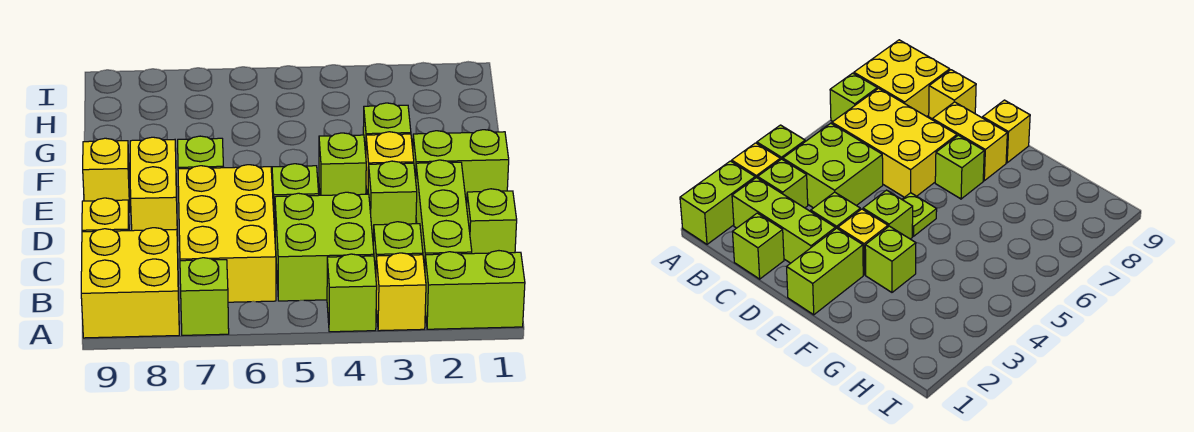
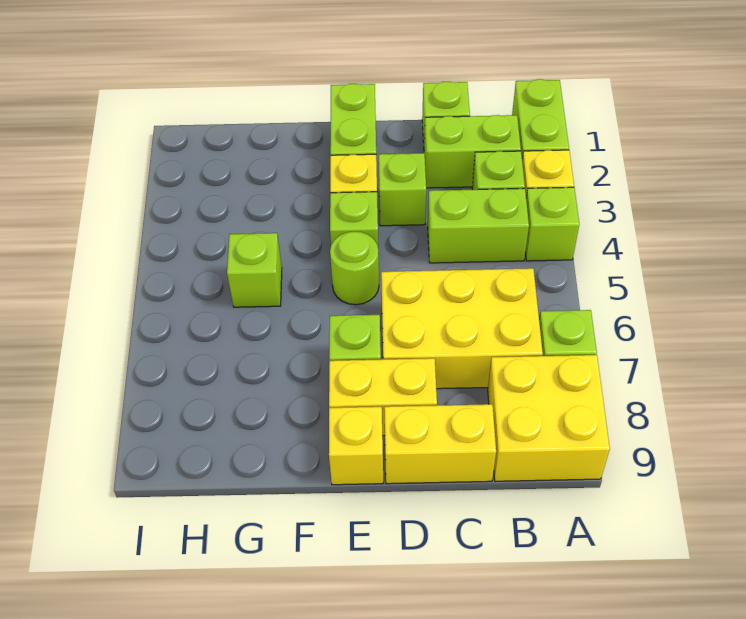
lime 1x3 brick [416,160,472,269] -> lime 1x2 brick [424,115,521,188]
lime 2x2 brick [275,192,374,301] -> lime 1x2 brick [428,188,529,263]
yellow 1x1 brick [82,198,129,232] -> yellow 1x2 brick [384,404,496,484]
lime 1x1 plate [272,164,319,209] -> lime 1x1 round brick [330,231,379,305]
lime 1x1 brick [363,103,411,153] -> lime 1x1 brick moved to [227,233,282,307]

